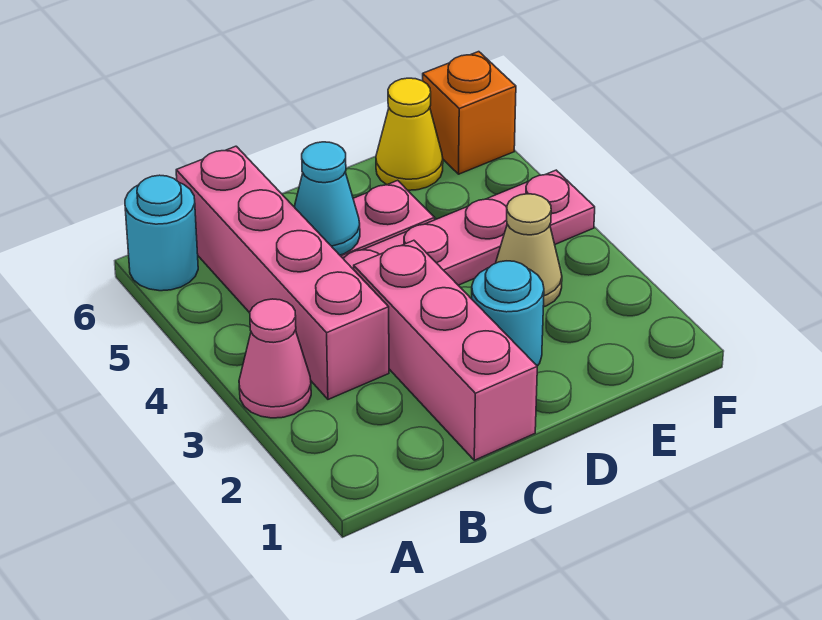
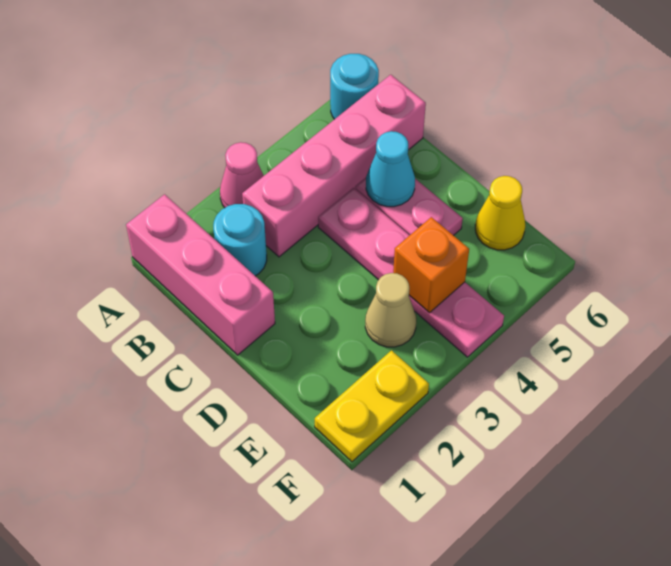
pink 1x3 brick [354,240,537,460] -> pink 1x3 brick turned to [126,194,275,355]
cyan 1x1 round brick [472,261,544,366] -> cyan 1x1 round brick moved to [213,204,267,276]
none -> yellow 1x2 plate [315,350,429,462]
orange 1x1 brick [423,52,516,174] -> orange 1x1 brick moved to [393,217,469,313]

